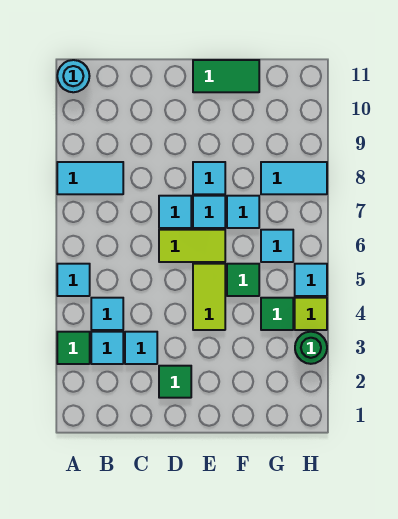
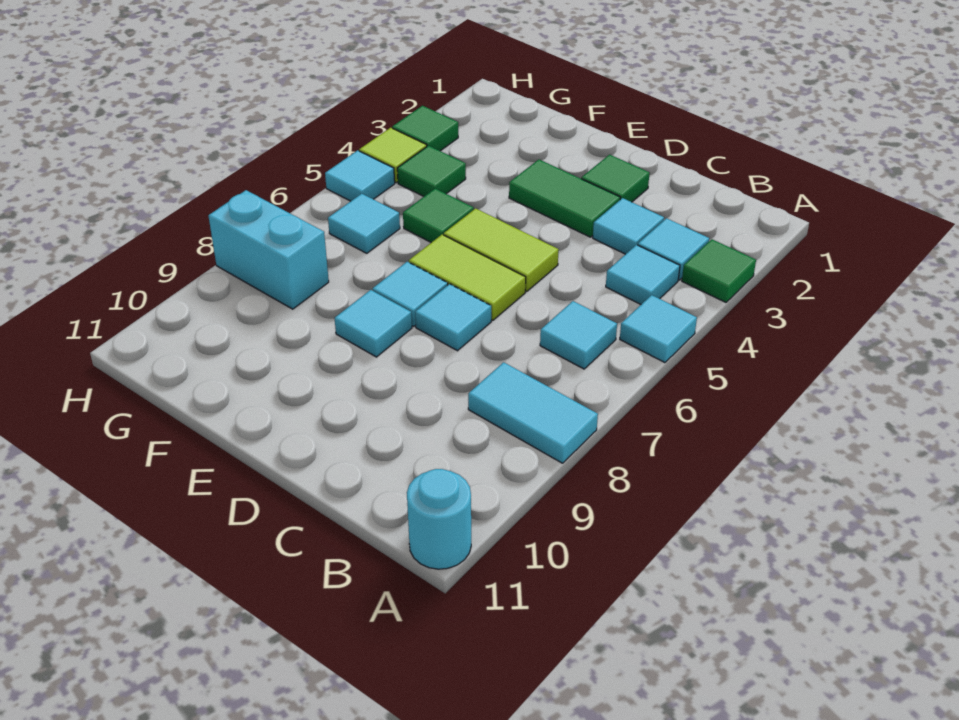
lime 1x2 tile [193,264,225,330] -> lime 1x2 tile turned to [444,208,559,292]
green 1x2 tile [193,60,259,92] -> green 1x2 tile moved to [509,160,620,237]
cyan 1x1 tile [227,196,259,228] -> cyan 1x1 tile moved to [540,301,617,369]
cyan 1x2 tile [261,162,327,194] -> cyan 1x2 brick [208,190,329,309]
green 1x1 round brick [295,332,327,364] -> green 1x1 tile [392,106,458,151]

